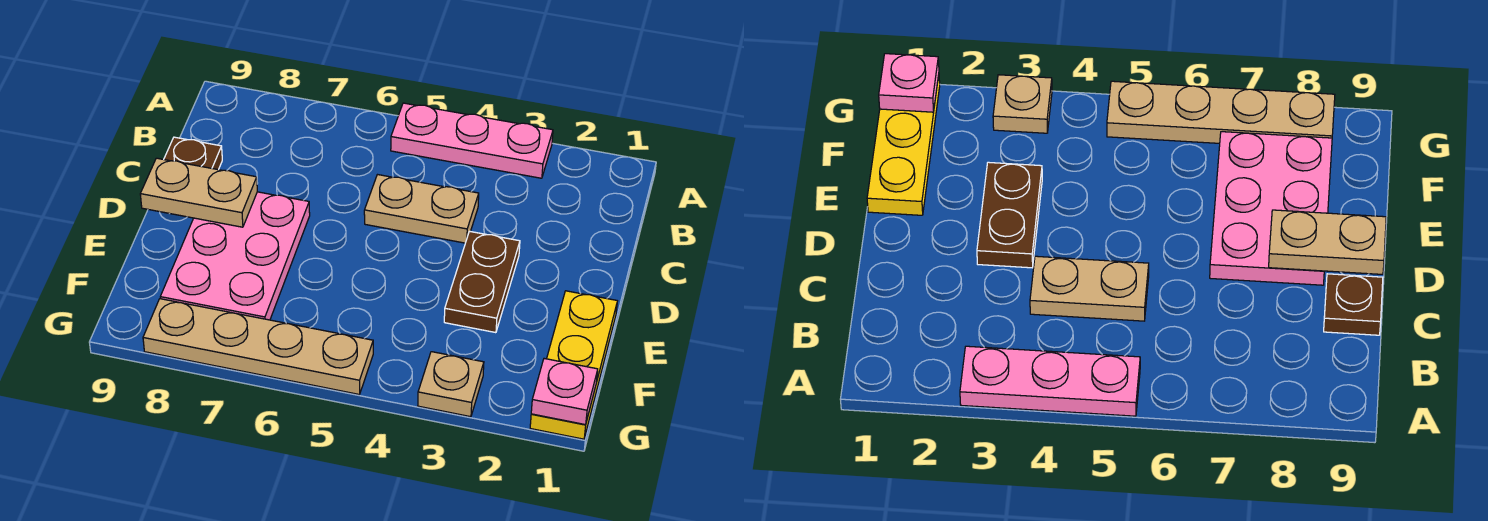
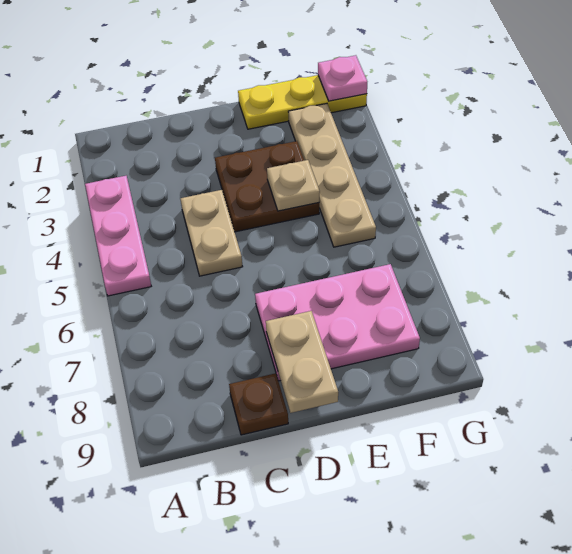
brown 1x2 plate [444,231,520,333] -> brown 2x2 plate [215,141,319,232]
tan 1x1 plate [418,352,484,417] -> tan 1x1 plate moved to [267,160,320,211]
tan 1x4 plate [143,299,373,394] -> tan 1x4 plate moved to [288,104,376,247]

